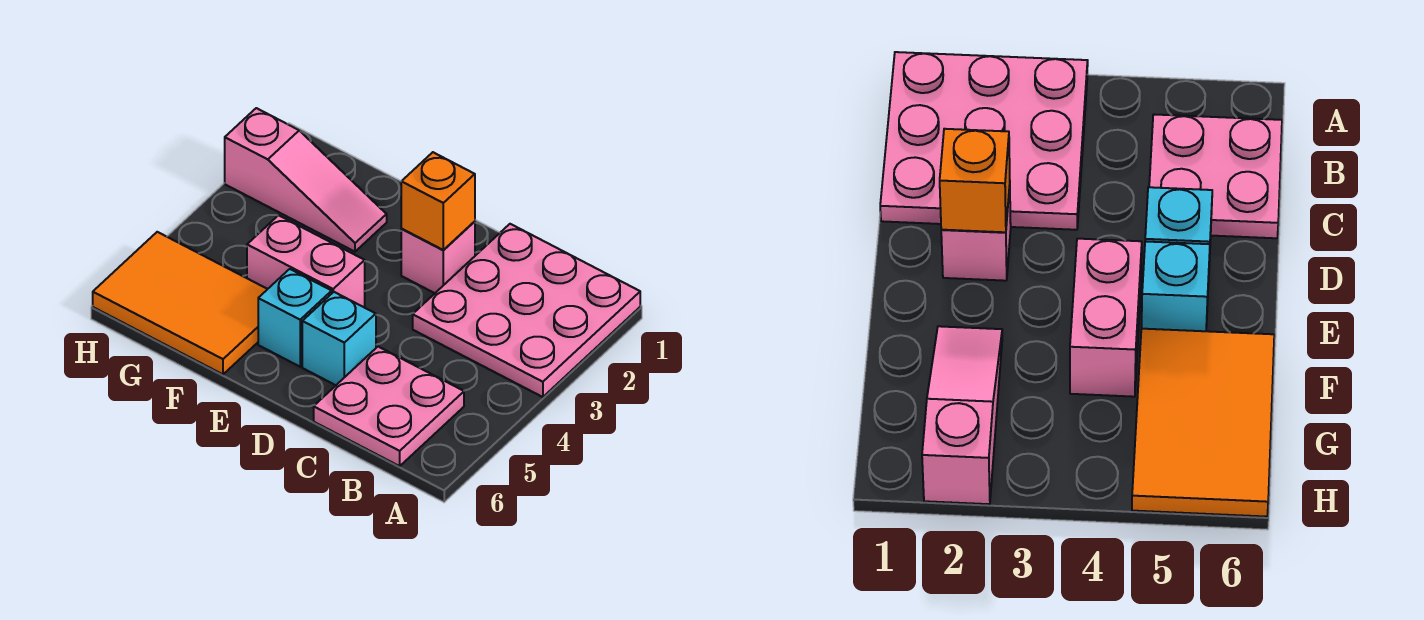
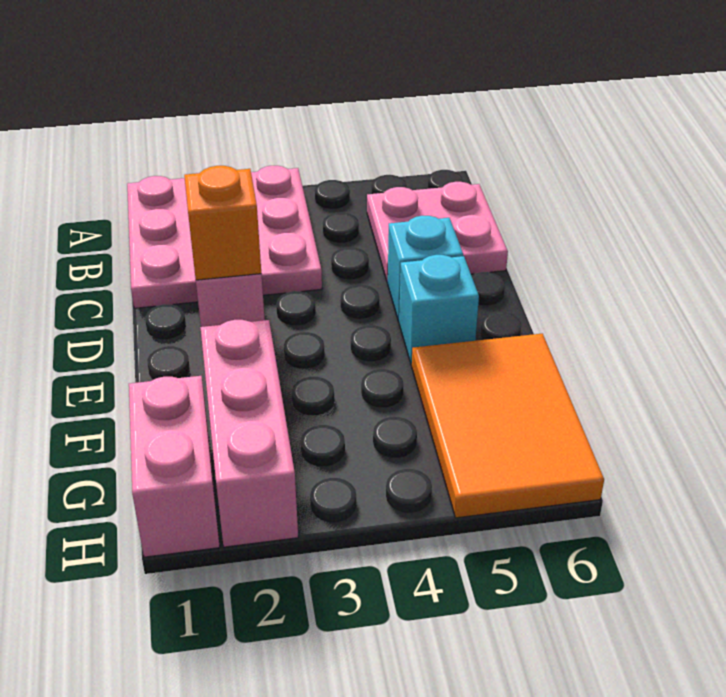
pink 1x2 brick [247,215,365,307] -> pink 1x2 brick moved to [129,376,220,557]
pink 1x3 slope [225,108,387,252] -> pink 1x3 brick [200,320,298,547]

